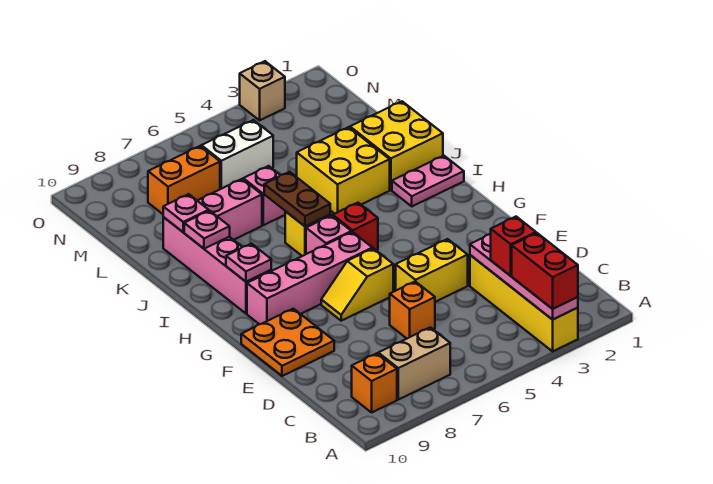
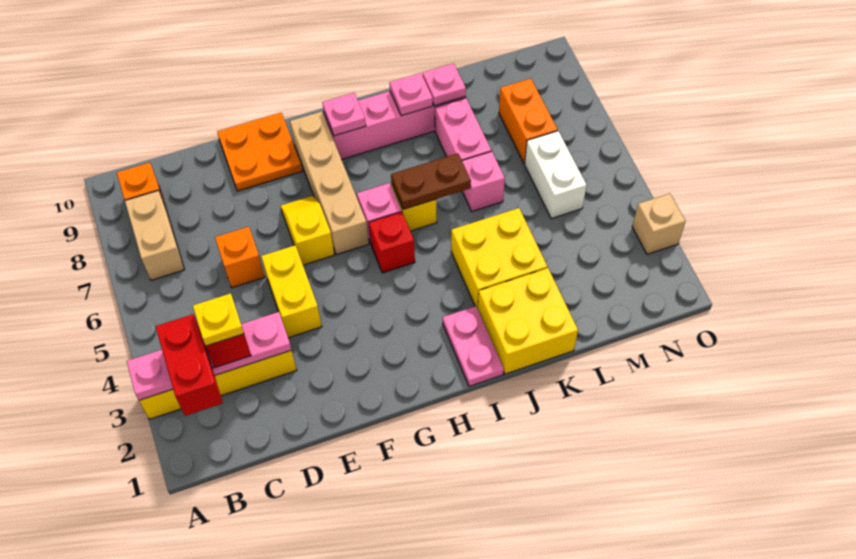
red 1x2 brick [512,233,578,309] -> red 1x2 brick turned to [156,314,223,416]
none -> yellow 1x1 plate [193,293,244,346]
pink 1x4 brick [247,232,372,324] -> tan 1x4 brick [290,111,369,255]

